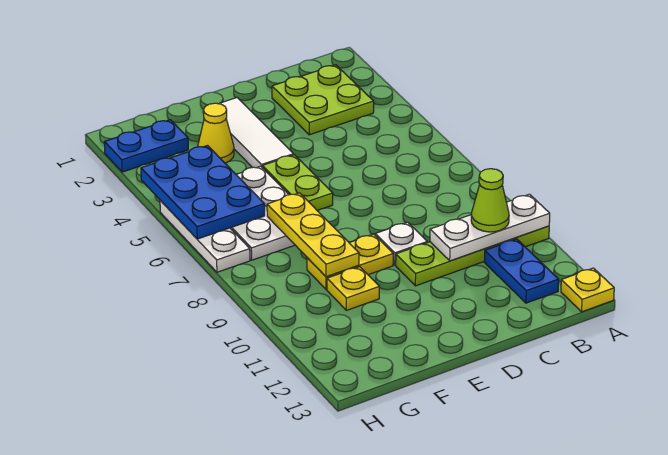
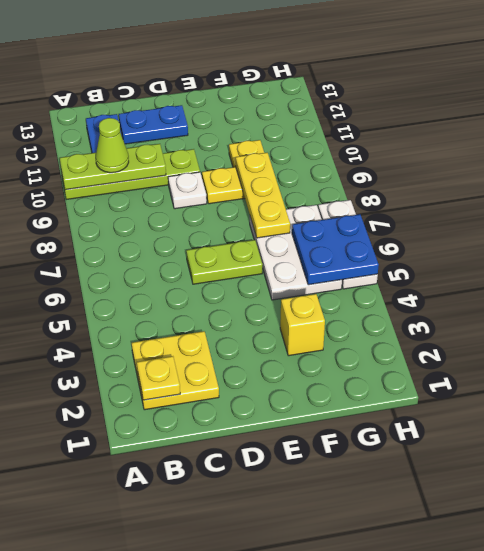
white 1x3 plate [430,194,550,261] -> lime 1x3 plate [60,144,166,190]
yellow 1x1 plate [561,268,614,312] -> yellow 1x1 plate moved to [137,356,180,400]
lime 2x2 plate [272,65,374,135] -> yellow 2x2 plate [132,331,219,410]
white 1x3 tile [219,98,294,168] -> none
lime 1x2 plate [262,155,333,211] -> lime 1x2 plate turned to [186,240,263,284]
yellow 1x1 cone [198,103,234,163] -> yellow 1x1 brick [280,294,325,356]
blue 1x2 plate [104,120,188,172] -> blue 1x2 plate moved to [119,105,188,144]
blue 2x3 plate [141,146,265,239] -> blue 2x2 plate [292,214,379,285]

